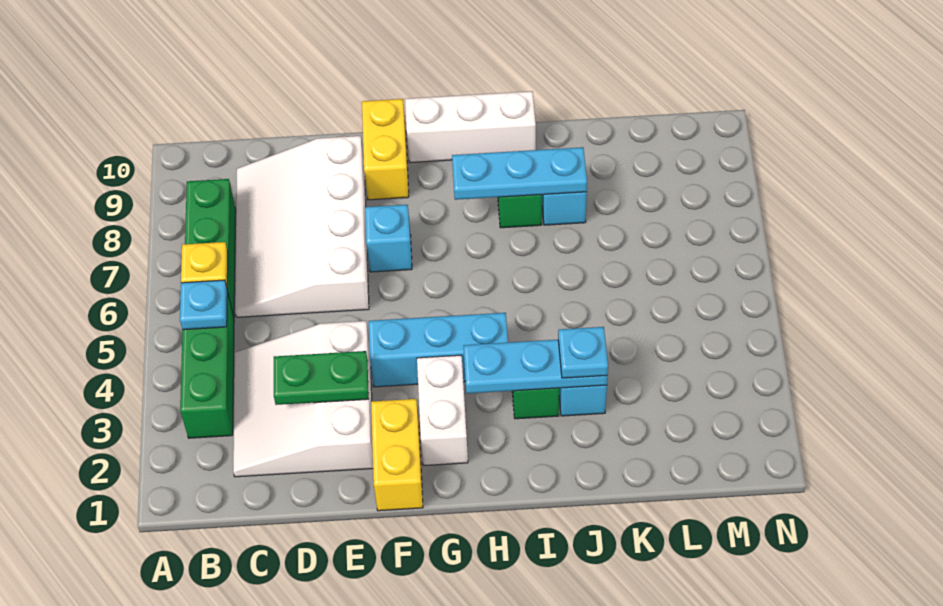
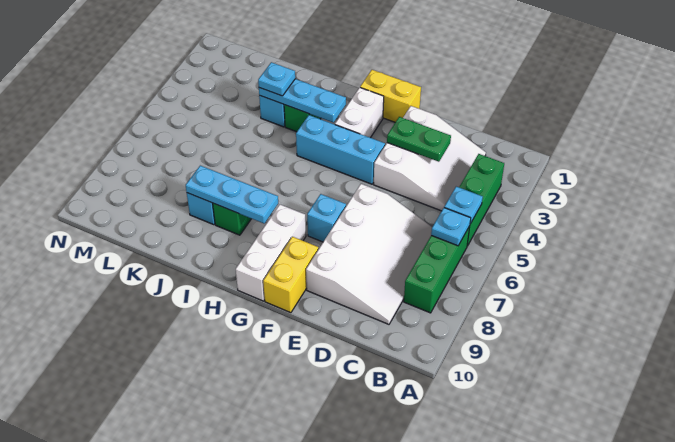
yellow 1x1 plate [181,242,228,287] -> cyan 1x1 plate [431,208,471,246]
yellow 1x2 brick [371,399,423,511] -> yellow 1x2 brick turned to [360,70,421,122]
white 1x3 brick [405,91,536,163] -> white 1x3 brick turned to [236,205,306,301]

